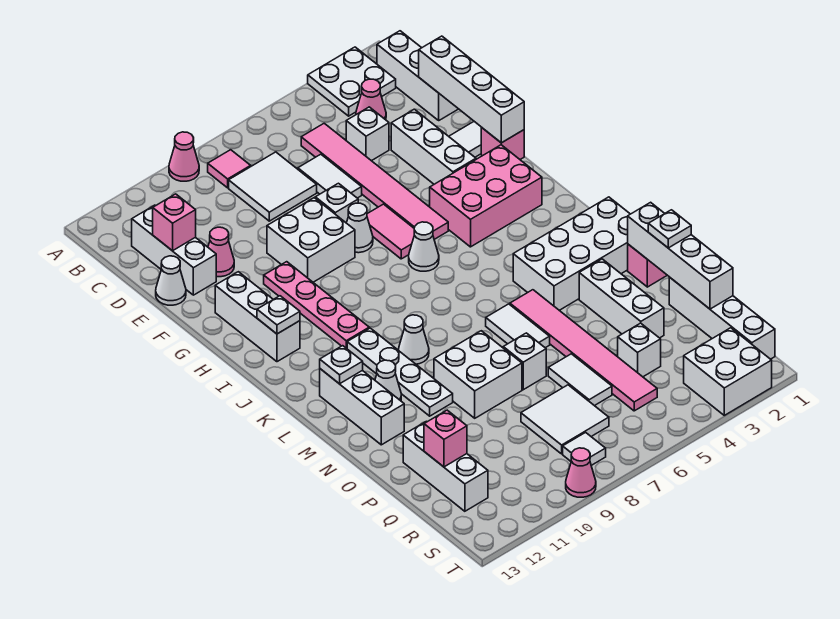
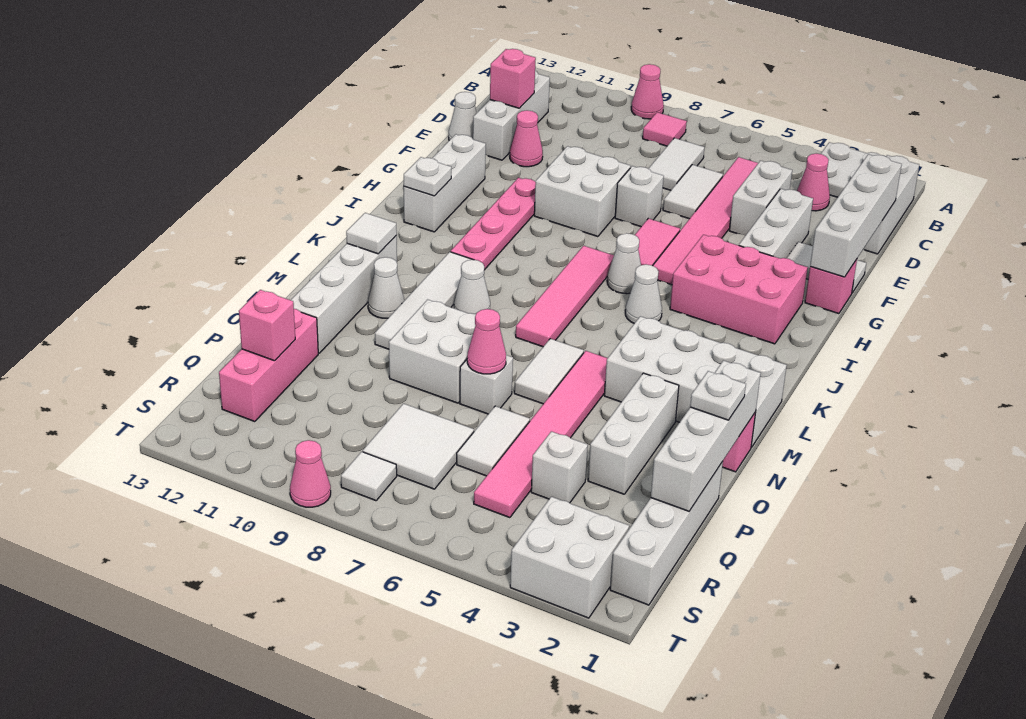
white 2x2 tile [229,152,317,221] -> white 1x2 tile [648,138,705,190]
white 1x1 brick [346,107,389,161] -> white 1x2 brick [729,161,792,236]
white 1x1 cone [347,203,373,253] -> white 1x1 cone moved to [625,264,662,323]
none -> pink 1x4 tile [516,246,614,347]
white 1x4 plate [347,328,453,416] -> white 1x4 tile [375,252,473,349]
white 1x3 brick [320,369,404,445] -> white 1x4 brick [291,236,397,353]
white 1x1 plate [320,346,363,384] -> white 1x1 tile [346,213,397,254]
none -> pink 1x1 cone [467,309,506,374]
white 1x3 brick [403,421,488,511] -> pink 1x3 brick [219,309,318,422]

